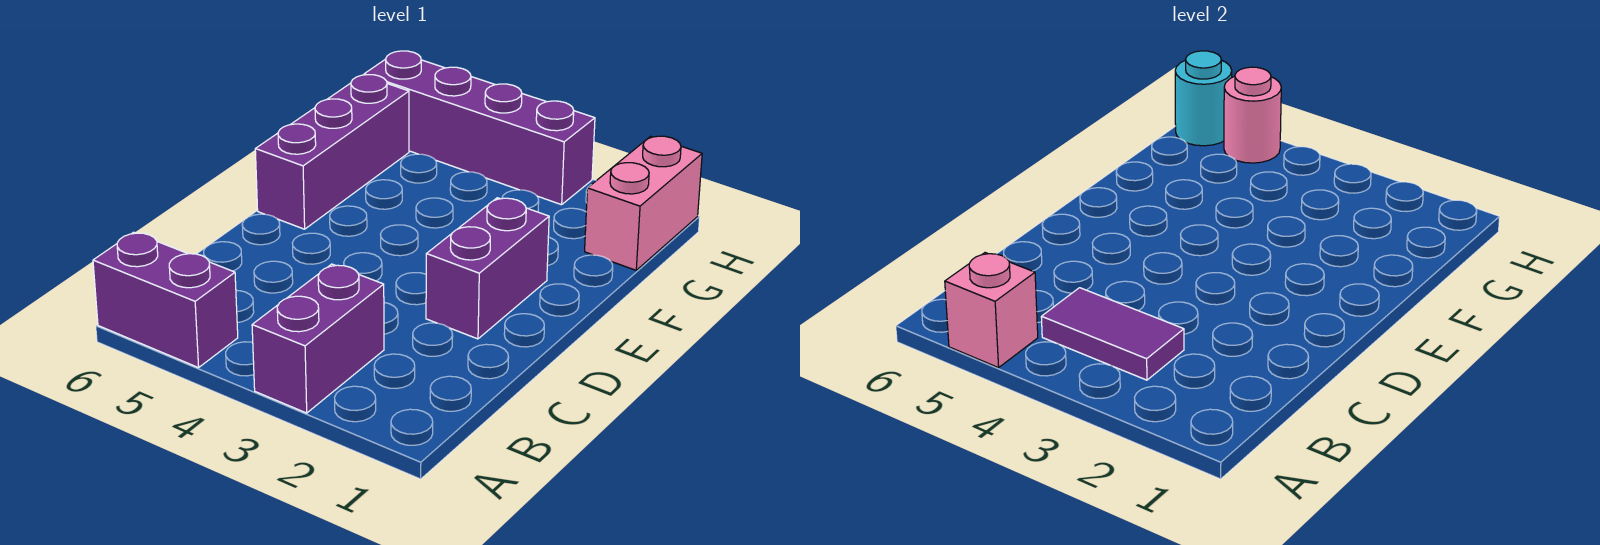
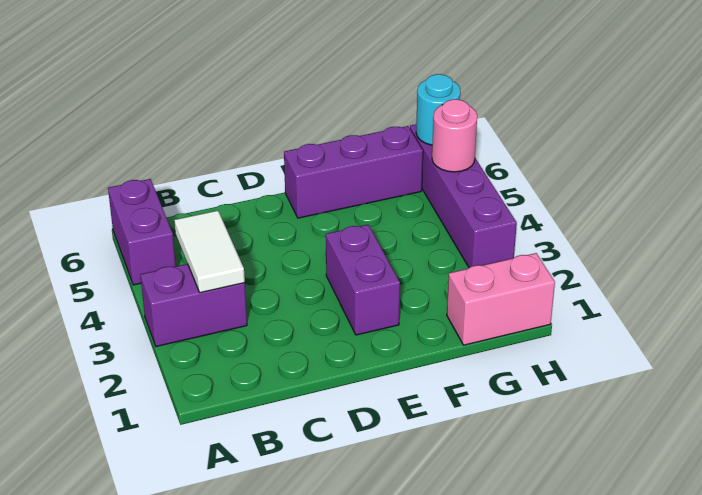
pink 1x1 brick [945,253,1038,368] -> none
purple 1x2 tile [1041,288,1184,380] -> white 1x2 tile [174,211,245,293]
purple 1x2 brick [426,198,549,339] -> purple 1x2 brick turned to [326,225,400,335]

